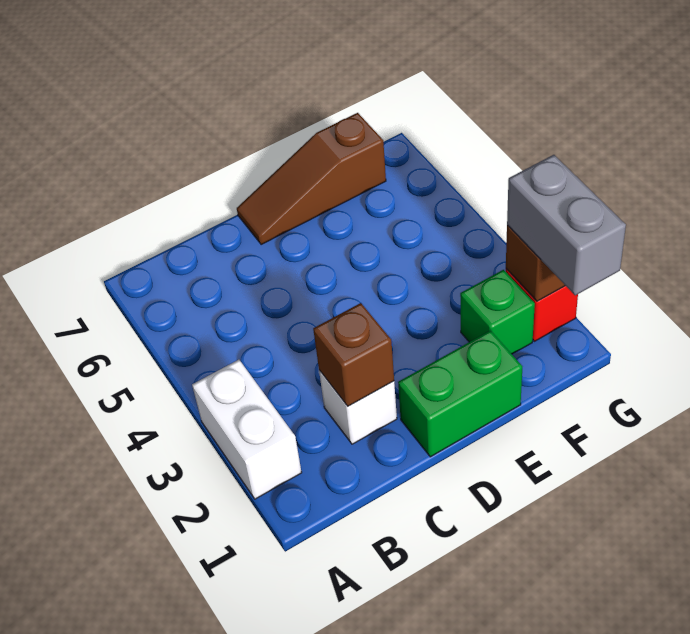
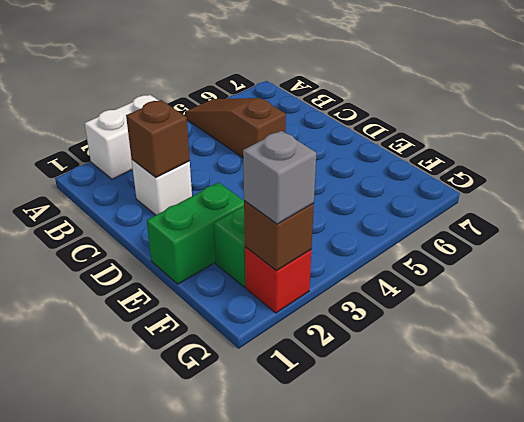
green 1x2 brick [398,331,522,457] -> green 1x2 brick turned to [147,182,244,284]
brown 1x3 slope [237,113,386,245] -> brown 1x3 slope moved to [185,98,286,157]
grey 1x2 brick [507,155,626,295] -> grey 1x1 brick [243,131,316,224]

